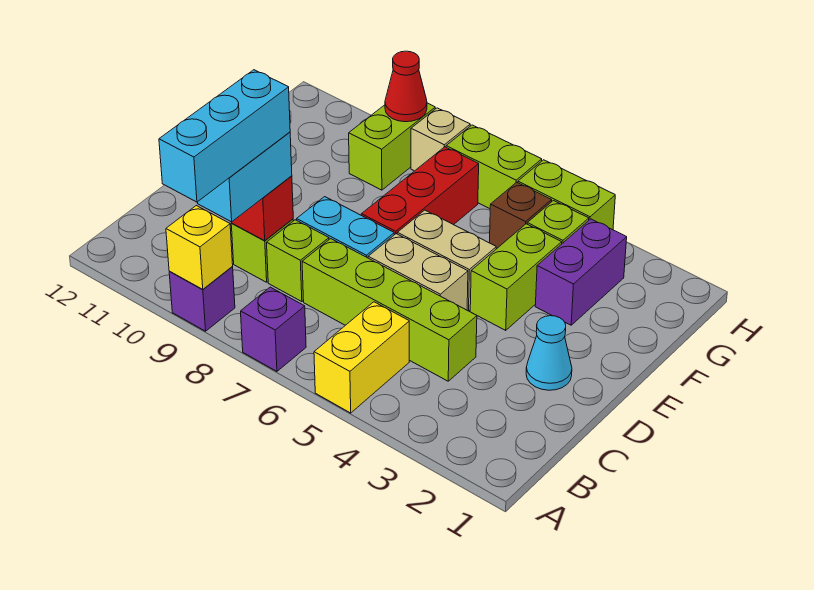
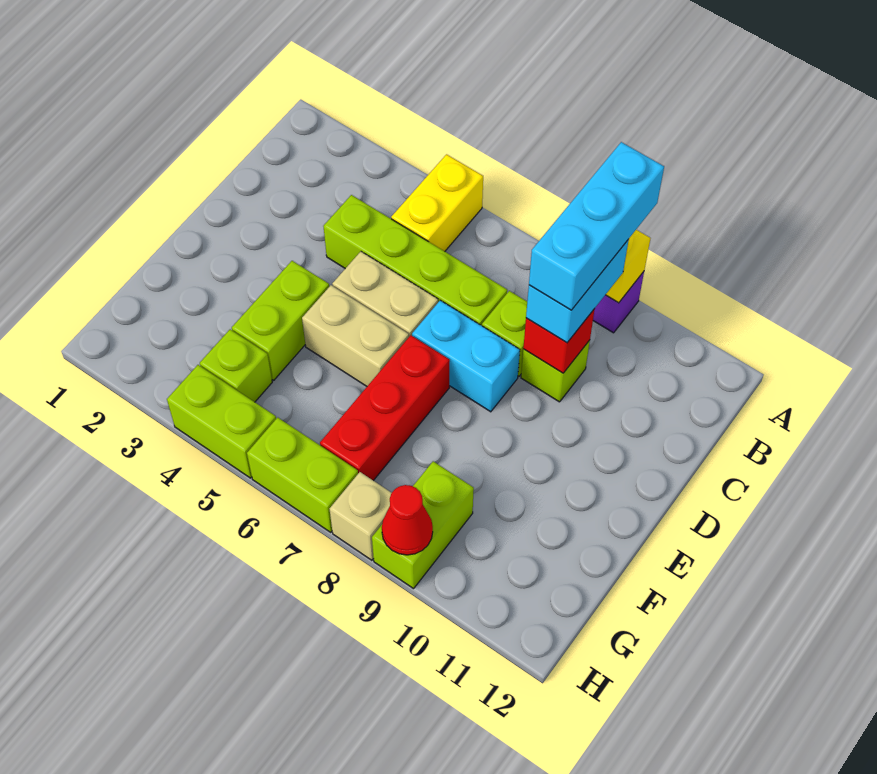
purple 1x1 brick [241,287,306,371] -> none
cyan 1x1 cone [526,316,572,390] -> none
purple 1x2 brick [535,219,627,325] -> none
brown 1x1 brick [489,182,552,249] -> none

